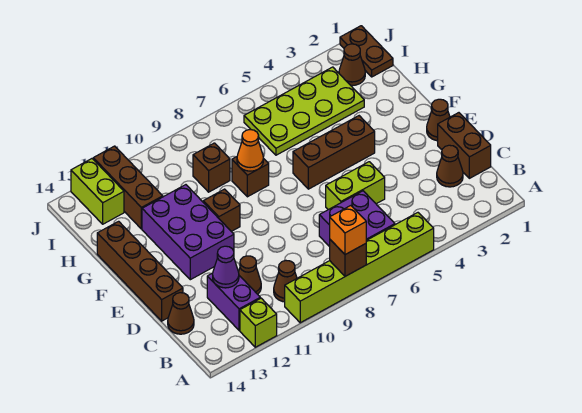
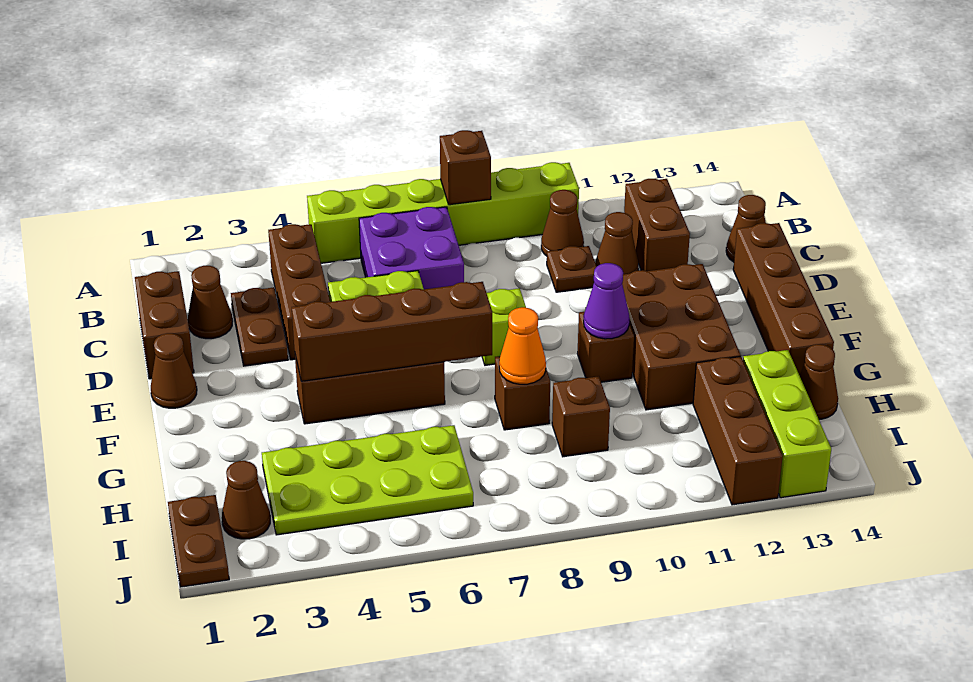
orange 1x1 brick [330,206,366,255] -> none
lime 1x1 brick [240,298,277,347] -> lime 1x1 brick moved to [482,288,526,365]
none -> brown 1x3 brick [268,224,330,360]
purple 1x2 brick [207,273,260,330] -> brown 1x2 brick [624,179,690,271]
none -> brown 1x2 plate [231,287,288,366]
none -> brown 1x1 plate [547,246,597,292]
purple 1x1 cone [213,246,239,288] -> purple 1x1 cone moved to [584,263,630,339]
purple 2x3 brick [142,185,234,280] -> brown 2x3 brick [622,264,741,410]
none -> brown 1x4 brick [292,282,492,381]
none -> brown 1x1 cone [800,344,838,419]
lime 1x2 brick [71,159,124,224] -> lime 1x3 brick [743,350,831,498]

